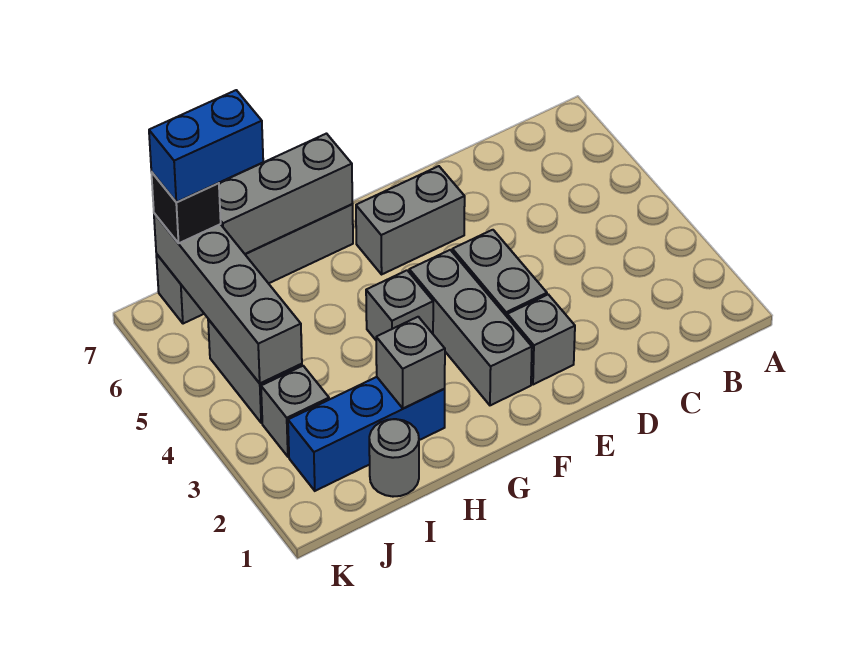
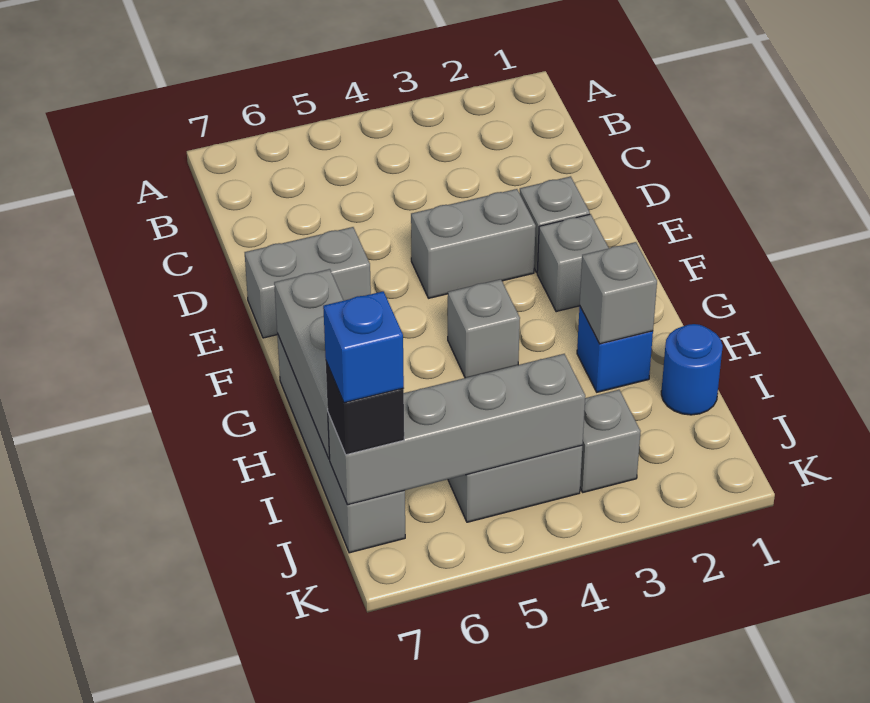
grey 1x2 brick [356,166,465,274] -> grey 1x2 brick turned to [245,227,371,338]
grey 1x3 brick [409,250,532,405] -> grey 1x1 brick [537,214,609,312]
blue 1x3 brick [288,377,445,491] -> blue 1x1 brick [577,306,653,392]
grey 1x1 round brick [369,419,419,497] -> blue 1x1 round brick [661,324,723,415]
blue 1x2 brick [149,90,263,202] -> blue 1x1 brick [323,291,404,403]

